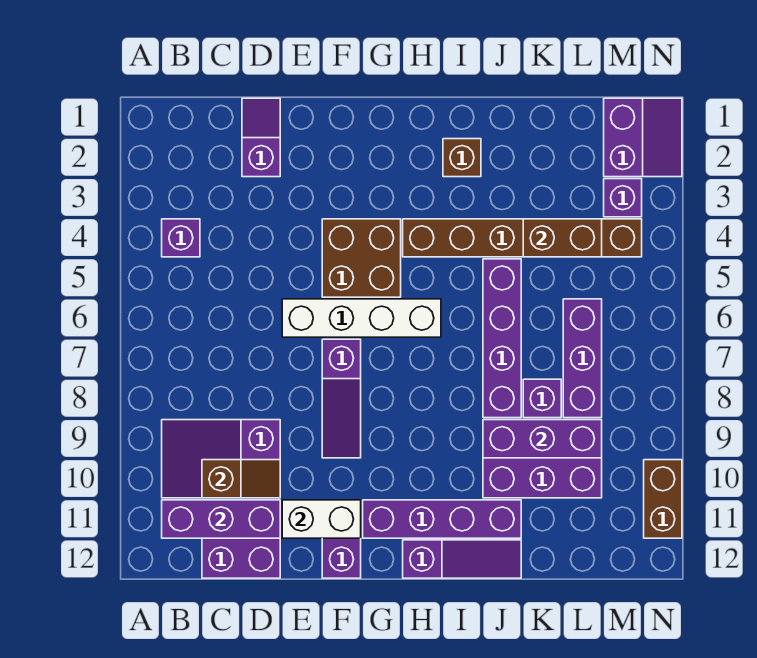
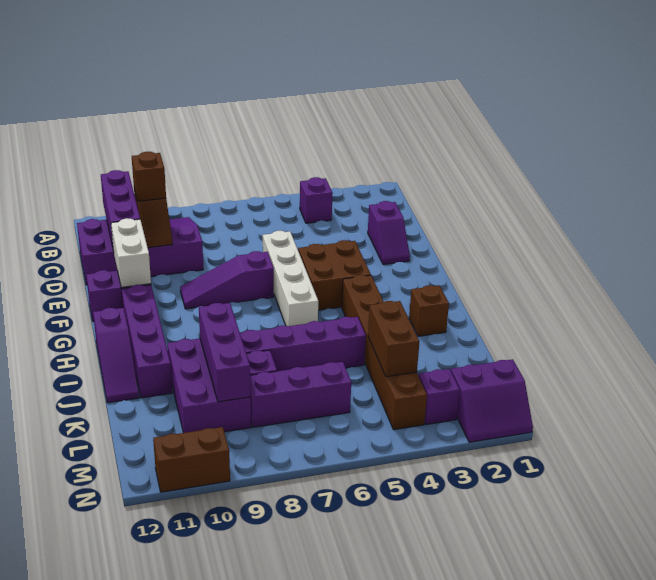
none -> brown 1x1 brick [132,152,166,201]
purple 1x2 slope [242,98,280,177] -> purple 1x2 slope turned to [368,201,410,265]

